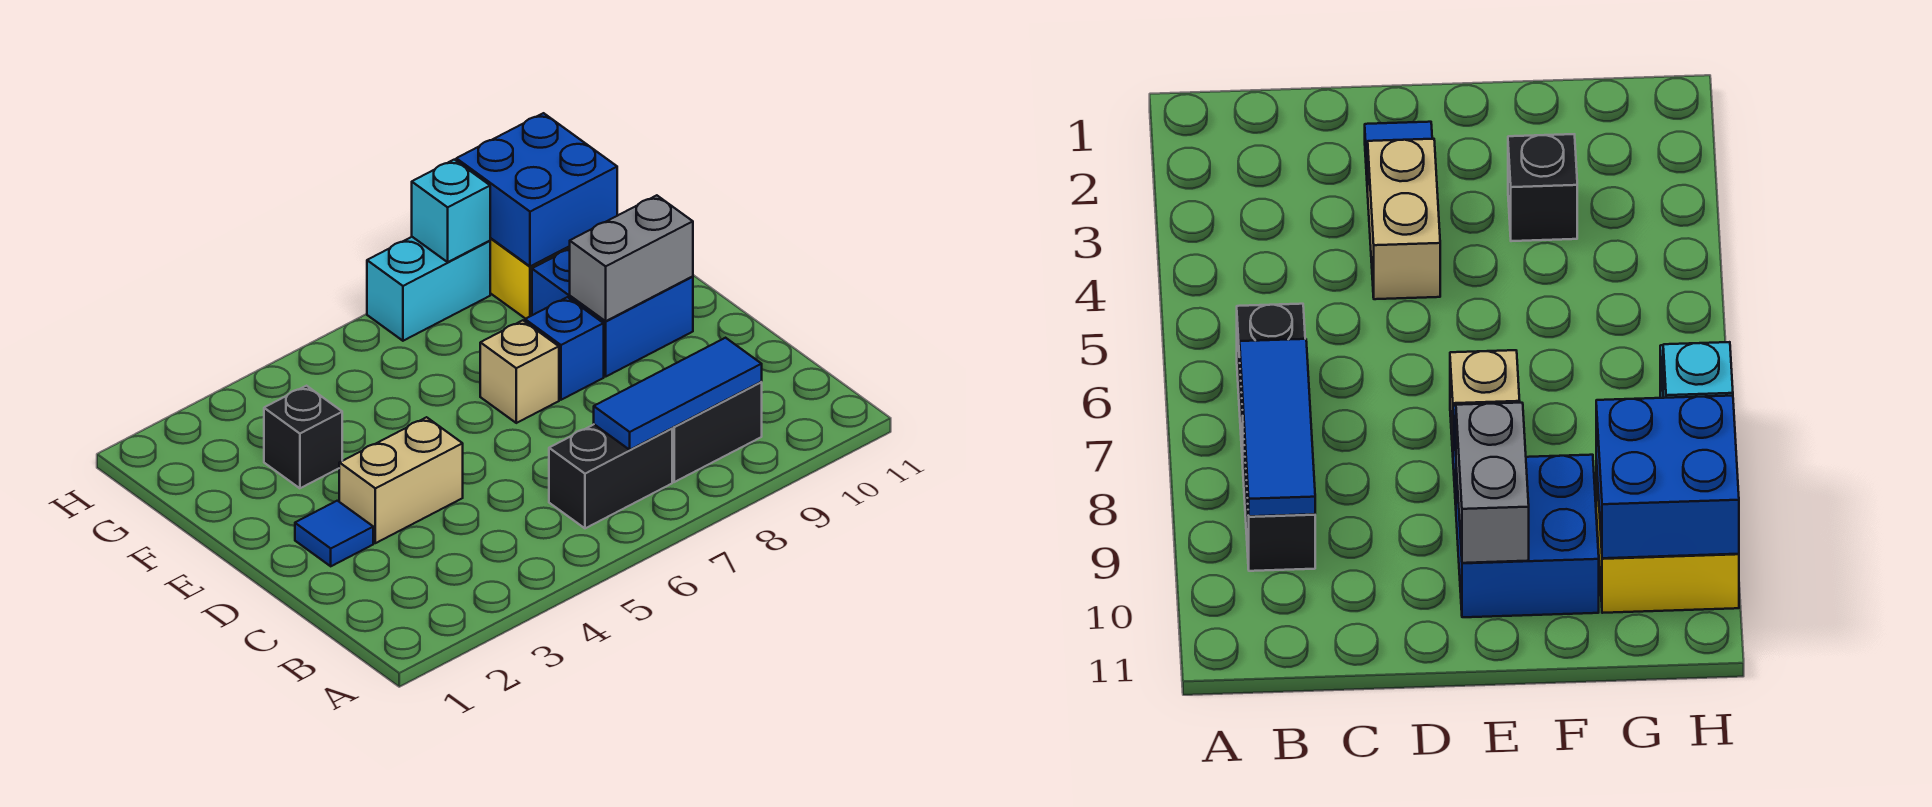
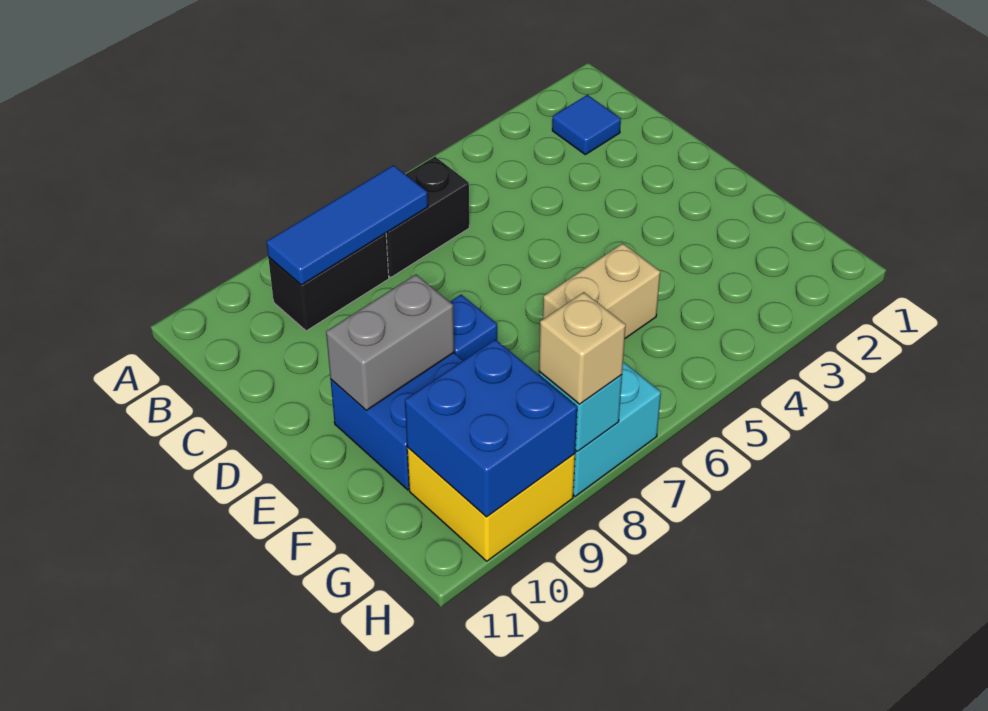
blue 1x1 tile [295,501,373,566] -> blue 1x1 tile moved to [552,95,621,155]
tan 1x2 brick [339,417,463,543] -> tan 1x2 brick moved to [543,243,660,338]
tan 1x1 brick [480,320,559,423] -> tan 1x1 brick moved to [539,292,626,404]
black 1x1 brick [264,386,342,488] -> none

